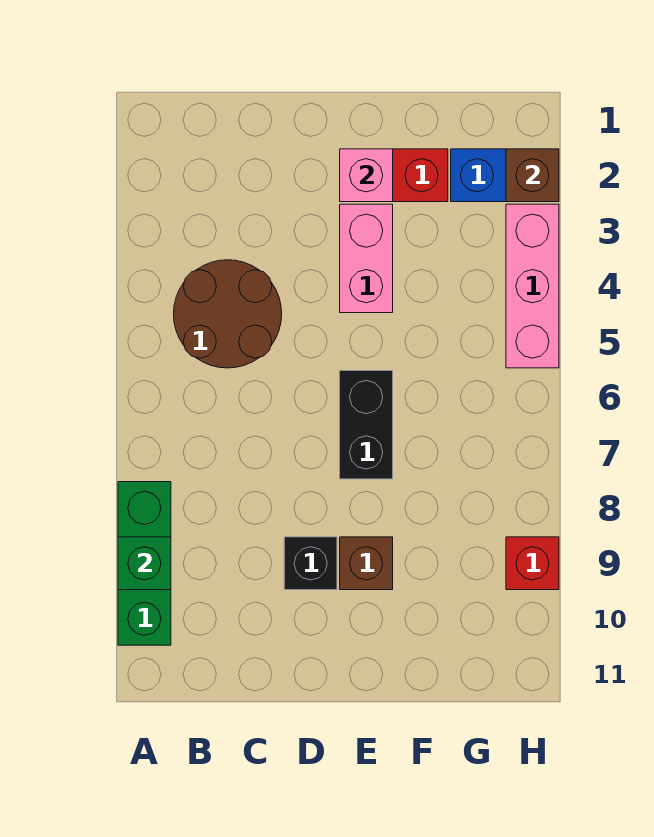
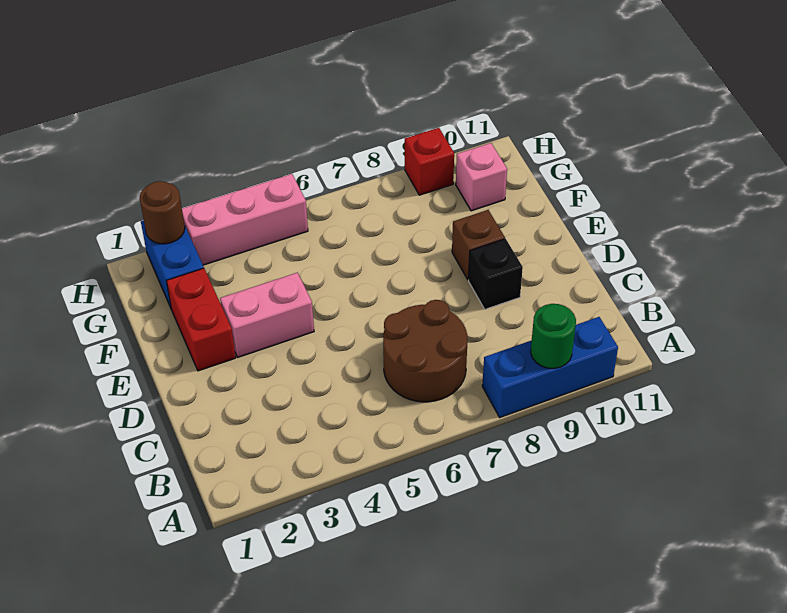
green 1x3 brick [118,482,171,645] -> blue 1x3 brick [482,317,618,417]
green 1x1 brick [118,537,171,590] -> green 1x1 round brick [531,304,576,368]
brown 2x2 round brick [174,260,282,368] -> brown 2x2 round brick moved to [383,300,468,402]
pink 1x1 brick [340,149,393,202] -> pink 1x1 brick moved to [456,143,507,211]
black 1x2 brick [340,371,393,479] -> none
brown 1x1 brick [506,149,559,202] -> brown 1x1 round brick [140,181,185,244]

